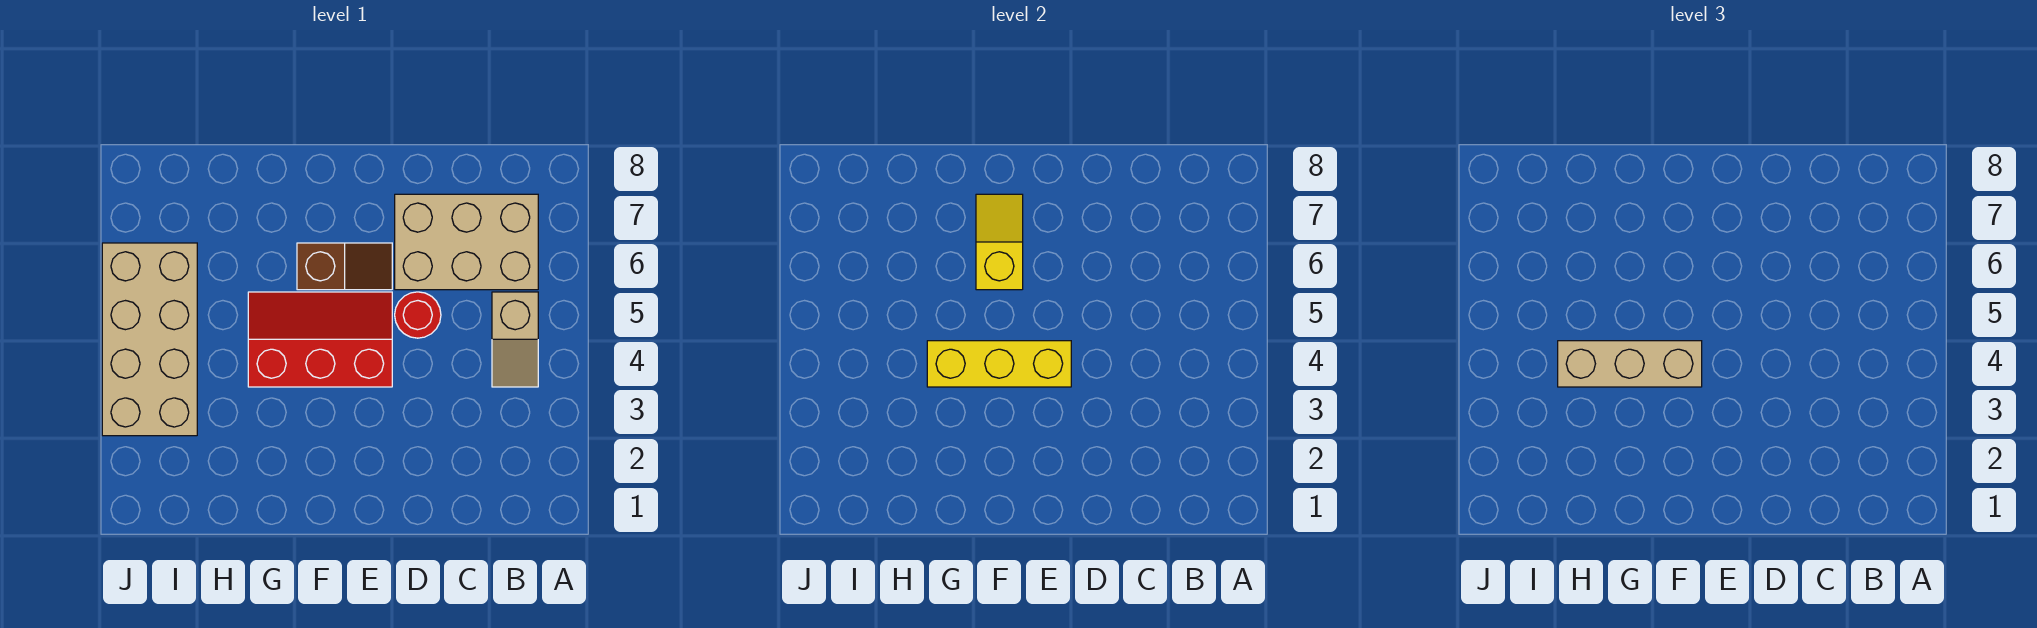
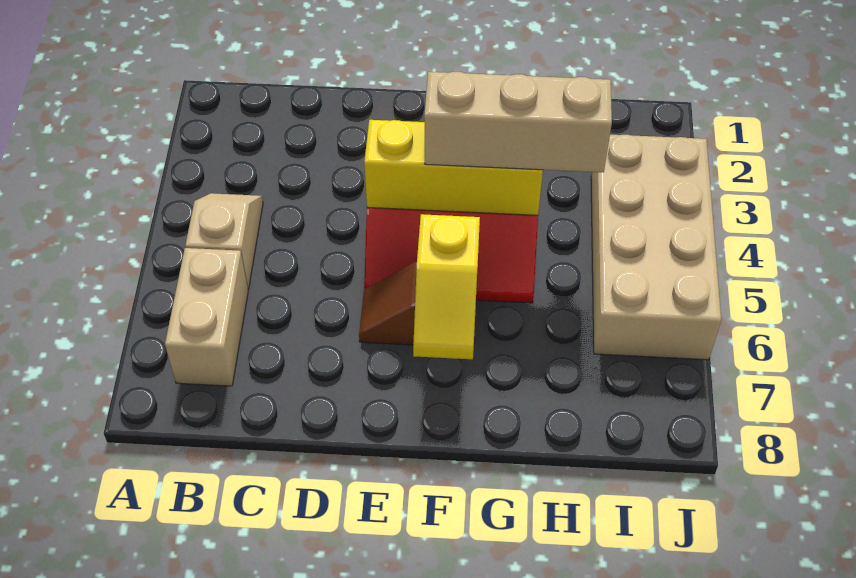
tan 2x3 brick [395,194,538,290] -> tan 1x2 brick [165,248,248,386]
red 1x1 round brick [395,292,441,338] -> none

